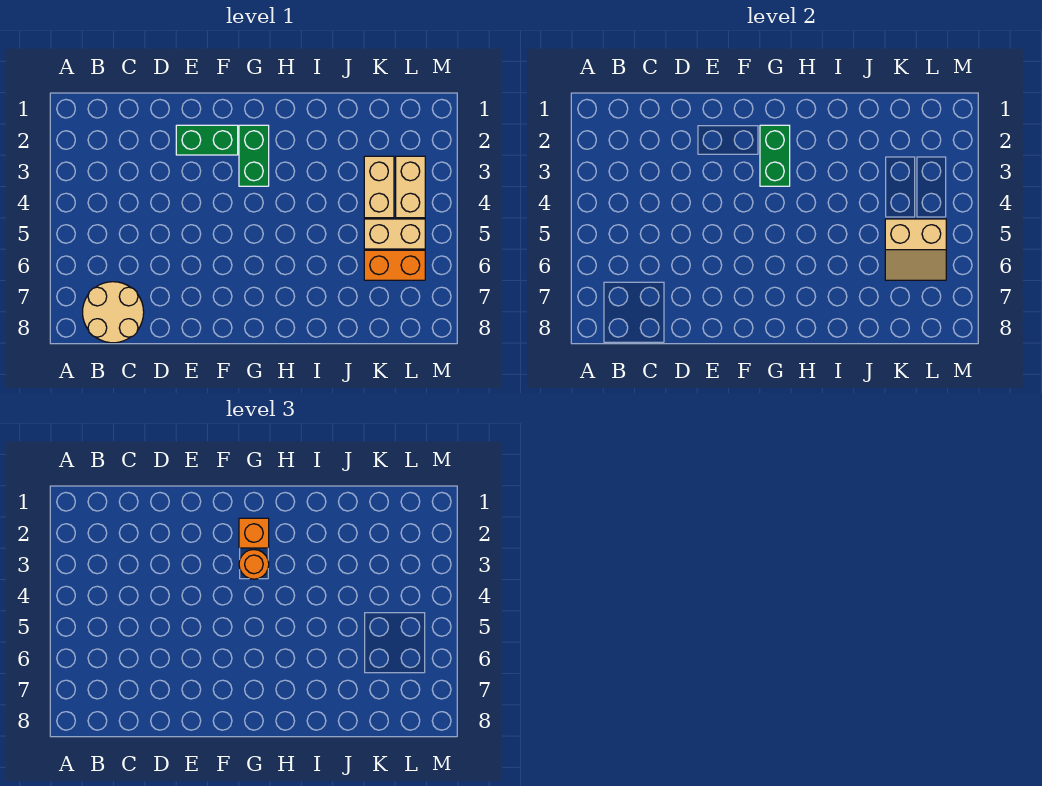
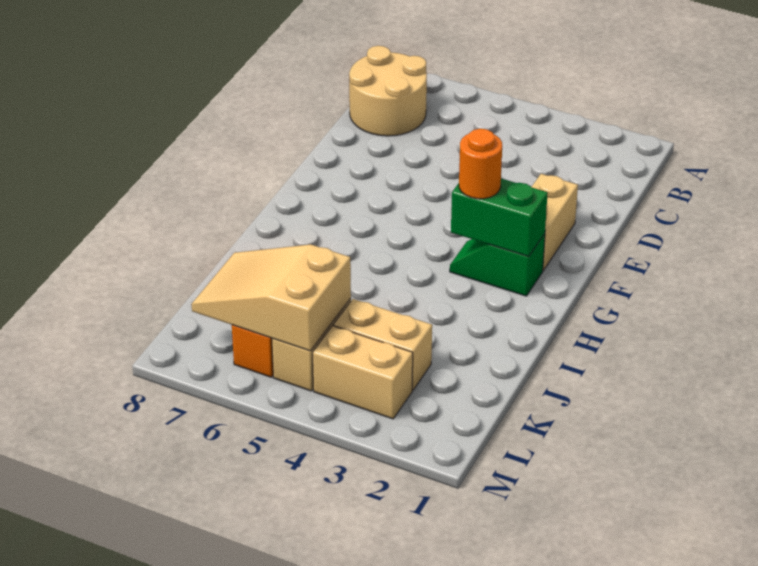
green 1x2 brick [176,125,238,155] -> tan 1x2 brick [532,174,578,271]
green 1x2 brick [239,125,269,186] -> green 1x2 slope [450,234,545,296]
orange 1x1 brick [239,518,269,548] -> none
tan 2x2 slope [885,219,946,280] -> tan 2x3 slope [191,244,351,351]

